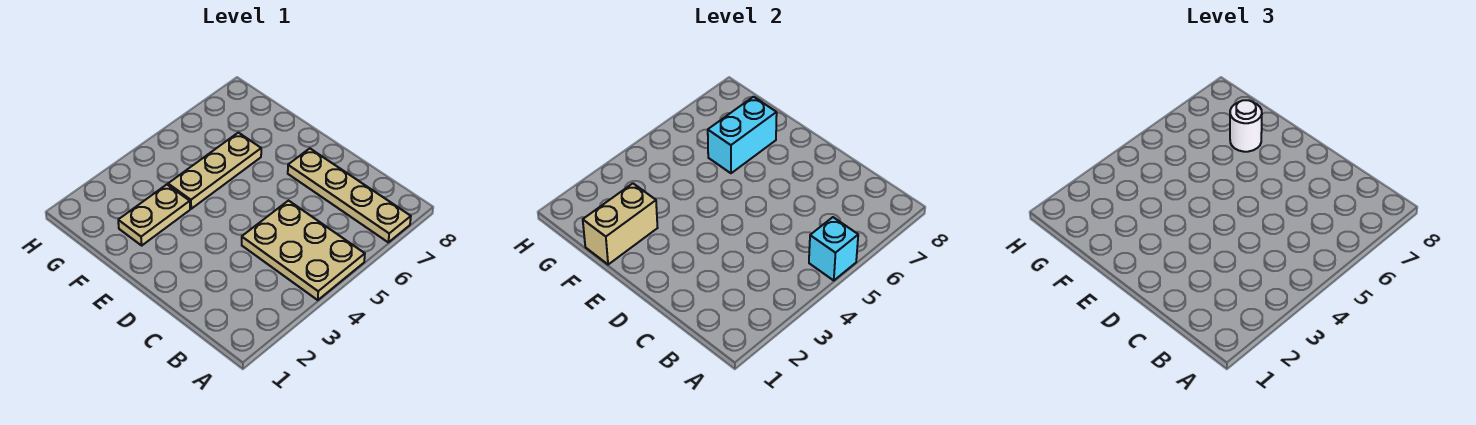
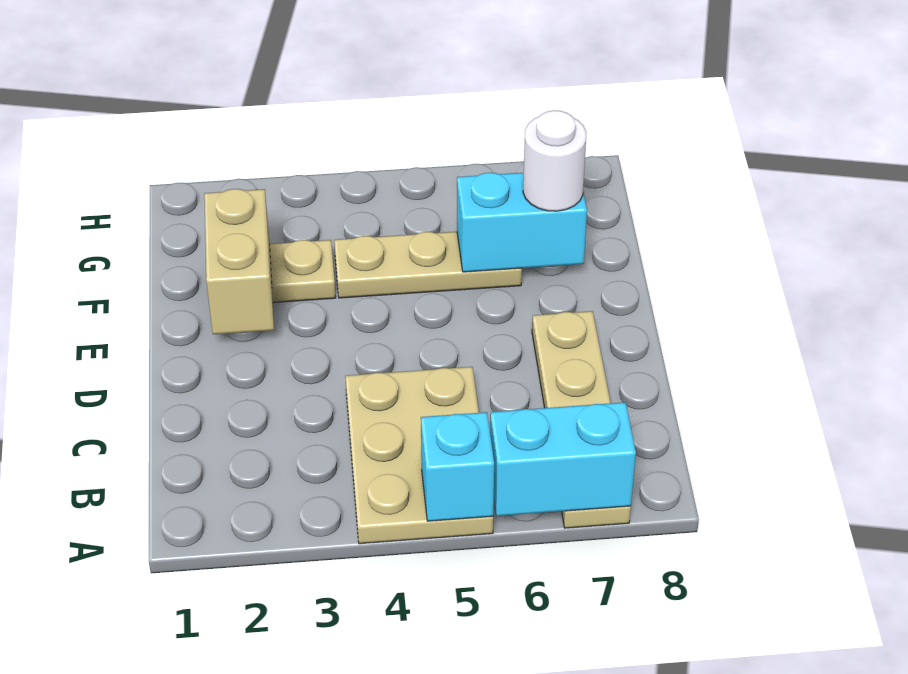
none -> cyan 1x2 brick [490,402,636,516]
tan 1x2 brick [583,183,657,265] -> tan 1x2 brick turned to [204,189,274,334]

